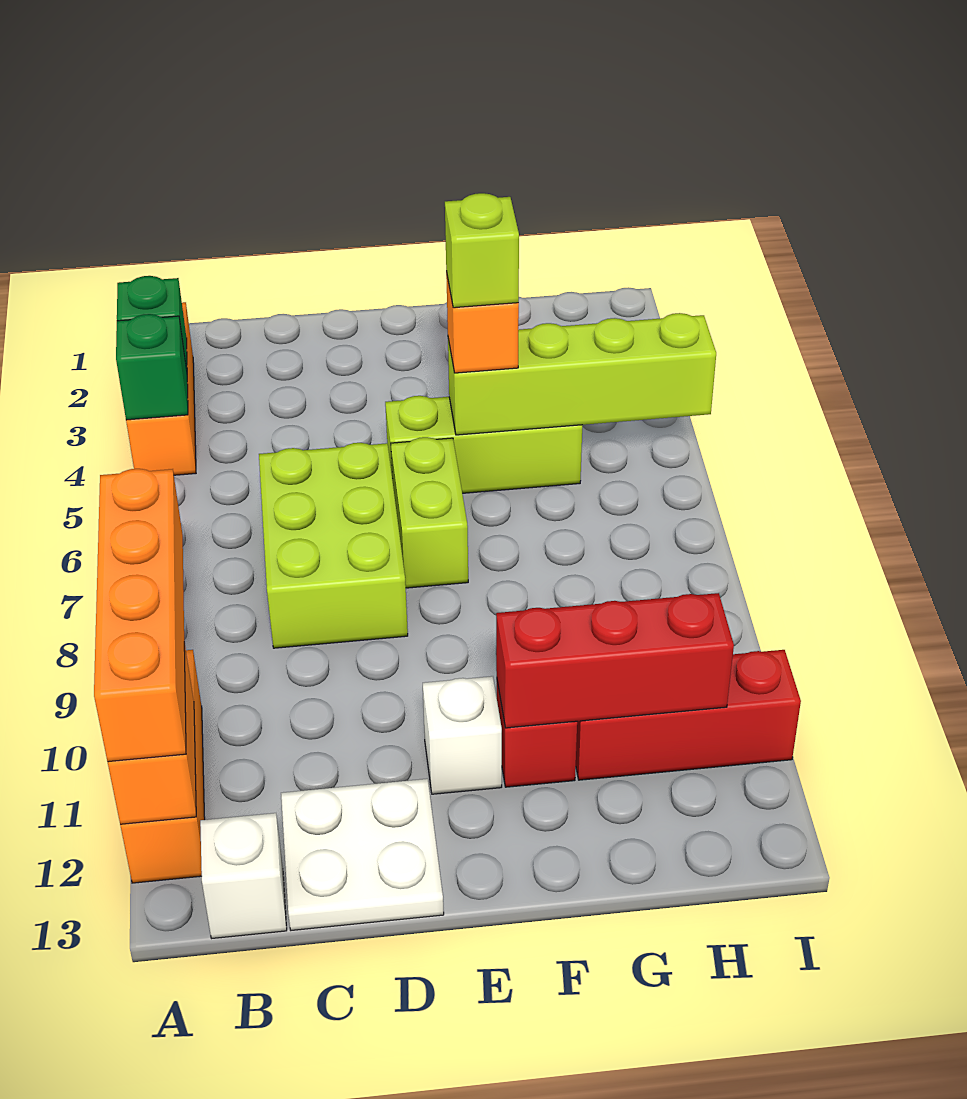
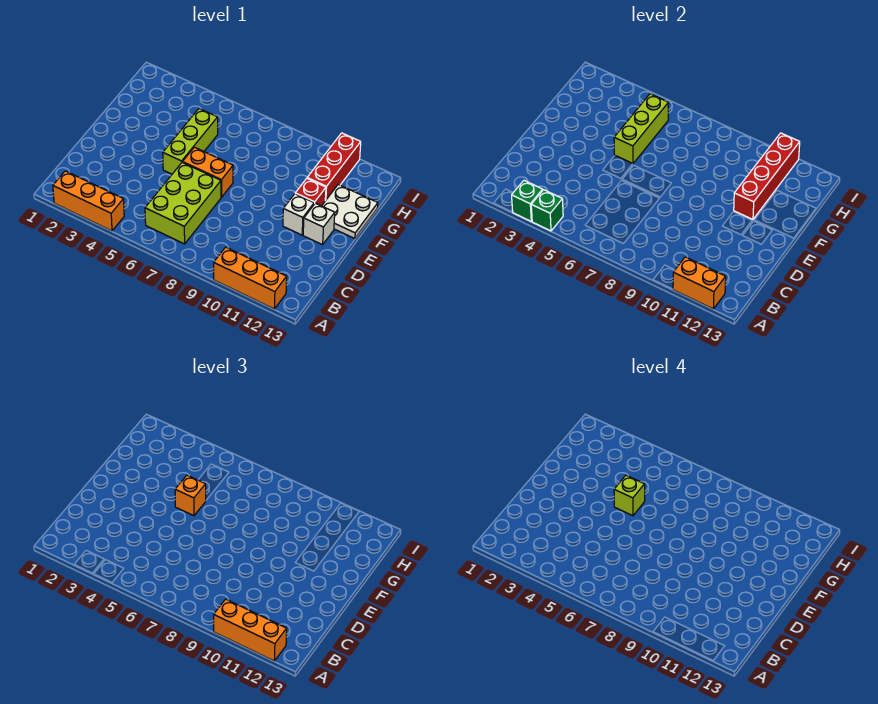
orange 1x4 brick [94,469,186,762] -> orange 1x3 brick [214,599,287,661]
white 1x1 brick [200,813,287,938] -> white 1x1 brick moved to [303,203,335,245]
lime 2x3 brick [259,443,408,648] -> lime 2x3 brick turned to [145,162,221,244]
white 2x2 plate [281,779,444,930] -> white 2x2 plate moved to [322,185,378,239]
lime 1x2 brick [391,437,468,588] -> orange 1x2 brick [183,147,233,197]
lime 1x4 brick [448,313,716,435] -> lime 1x3 brick [614,94,668,163]
red 1x3 brick [496,593,734,728] -> red 1x4 brick [734,133,800,219]

